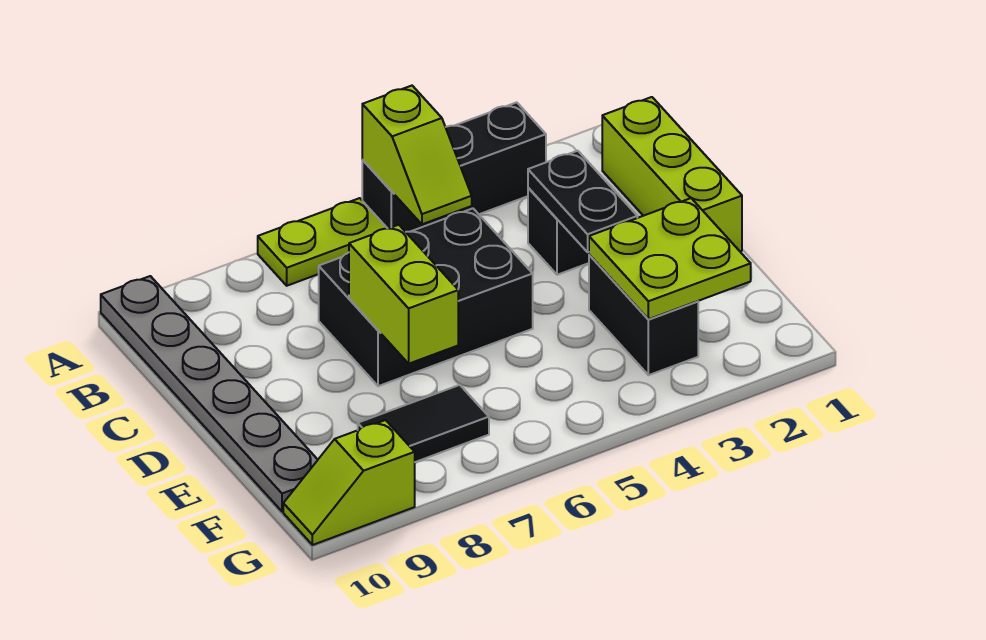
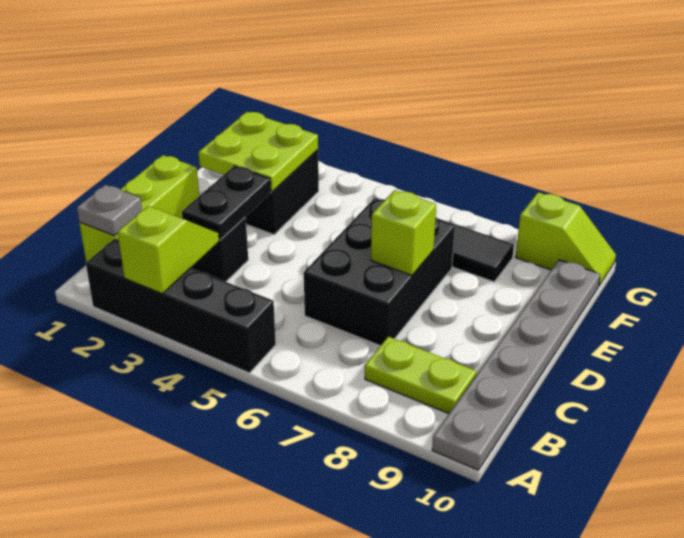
black 1x3 brick [362,102,546,232] -> black 1x4 brick [86,238,276,373]
lime 1x2 slope [362,86,472,224] -> lime 1x2 slope moved to [118,206,219,294]
lime 1x2 plate [258,198,388,286] -> lime 1x2 plate moved to [365,337,477,414]
none -> grey 1x1 plate [77,185,142,236]
black 2x3 brick [319,208,533,386] -> black 2x3 brick turned to [304,198,455,346]
lime 1x2 brick [349,225,458,364] -> lime 1x1 brick [371,190,436,275]

